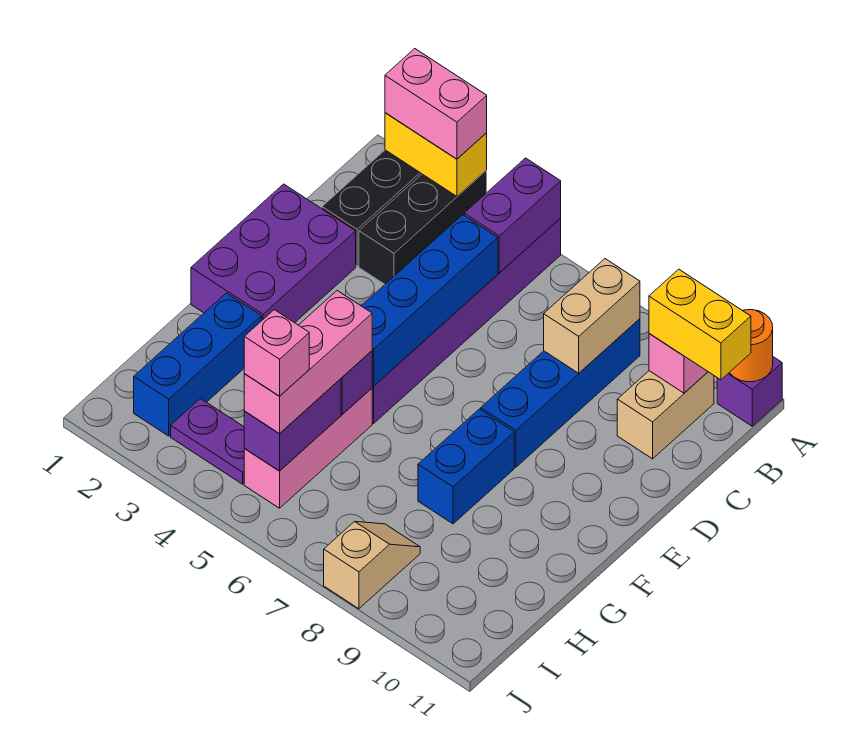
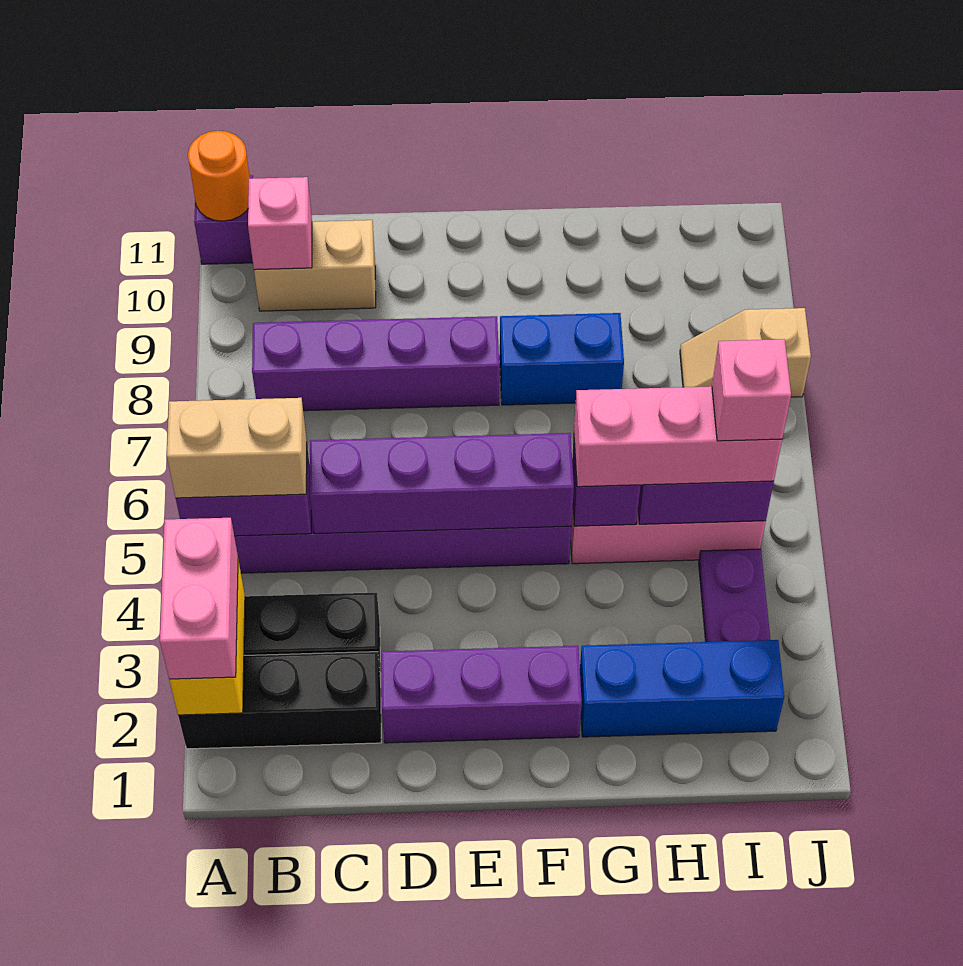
blue 1x4 brick [481,319,640,467] -> purple 1x4 brick [252,316,499,411]
tan 1x2 brick [544,259,640,373] -> tan 1x2 brick moved to [167,398,307,498]
yellow 1x2 brick [649,269,751,380] -> none
blue 1x4 brick [362,215,498,386] -> purple 1x4 brick [310,433,574,534]
purple 2x3 brick [191,184,356,323] -> purple 1x3 brick [381,646,582,743]

